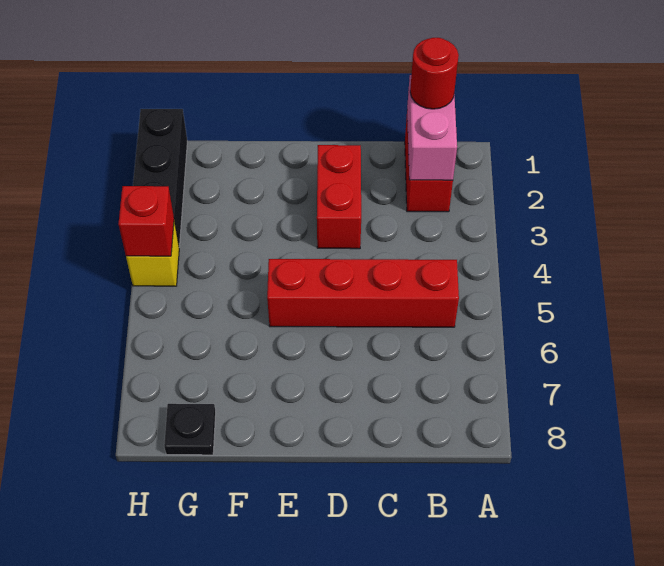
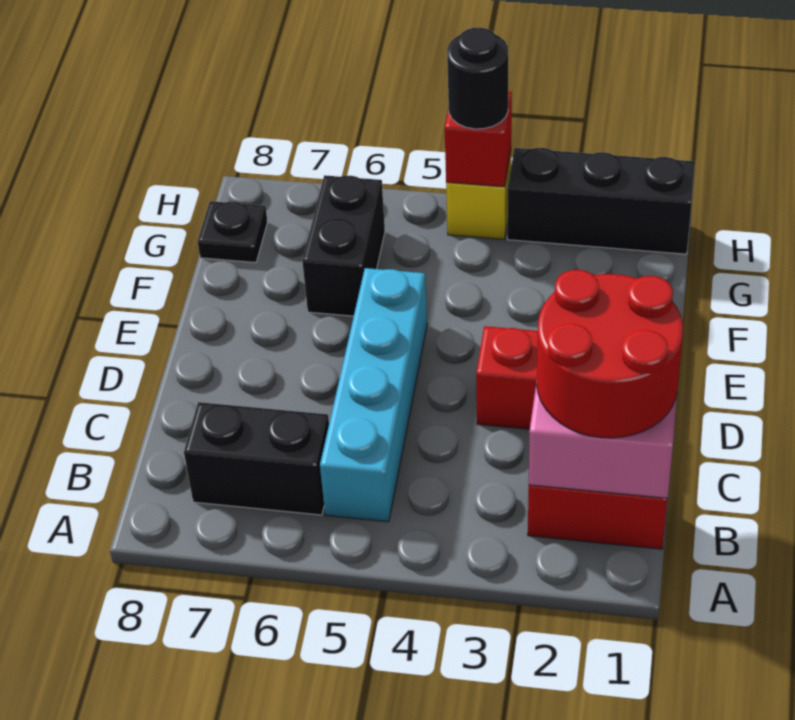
red 1x1 round brick [410,38,459,109] -> red 2x2 round brick [537,270,683,438]
red 1x4 brick [267,259,459,327] -> cyan 1x4 brick [320,268,427,522]
none -> black 1x2 brick [184,402,329,515]
none -> black 1x2 brick [302,175,385,316]
none -> black 1x1 round brick [447,28,508,129]

